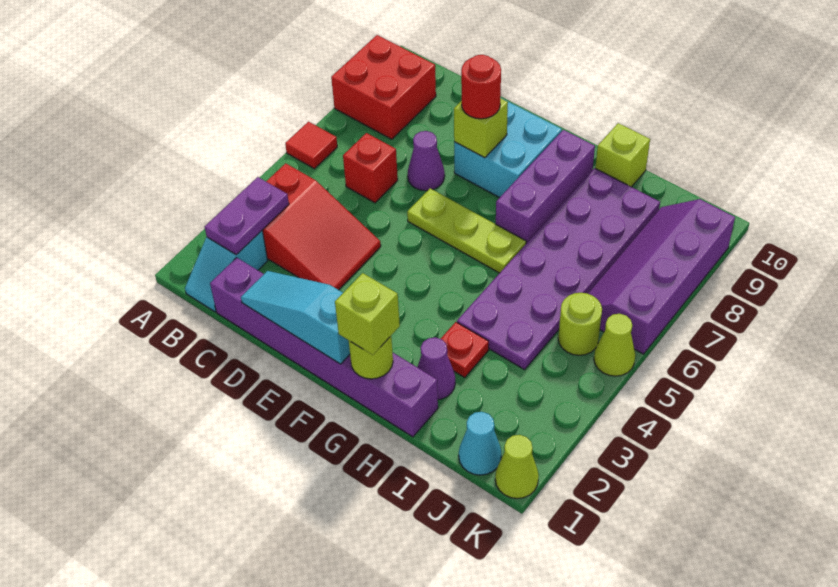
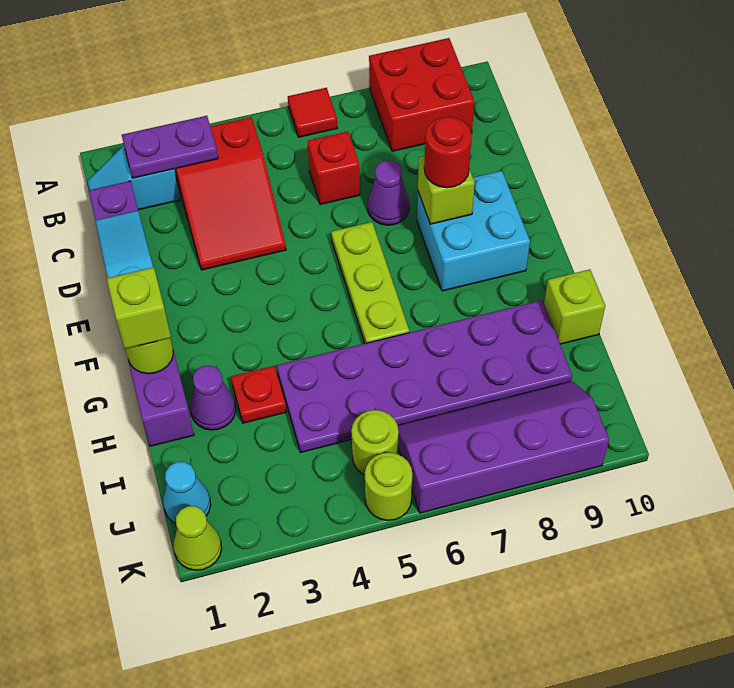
purple 1x3 brick [496,130,595,243] -> none
lime 1x1 cone [594,314,635,376] -> lime 1x1 round brick [365,453,412,520]

